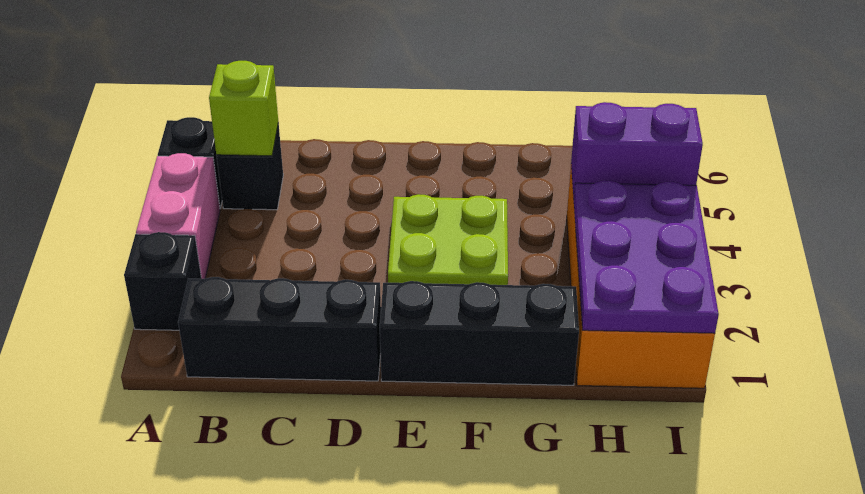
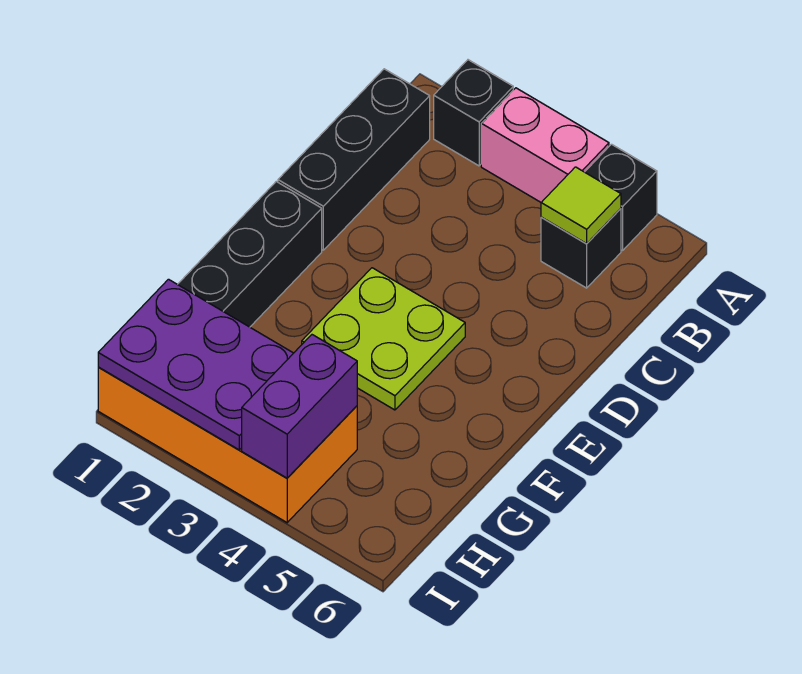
lime 1x1 brick [209,61,278,156] -> lime 1x1 tile [541,167,621,244]

